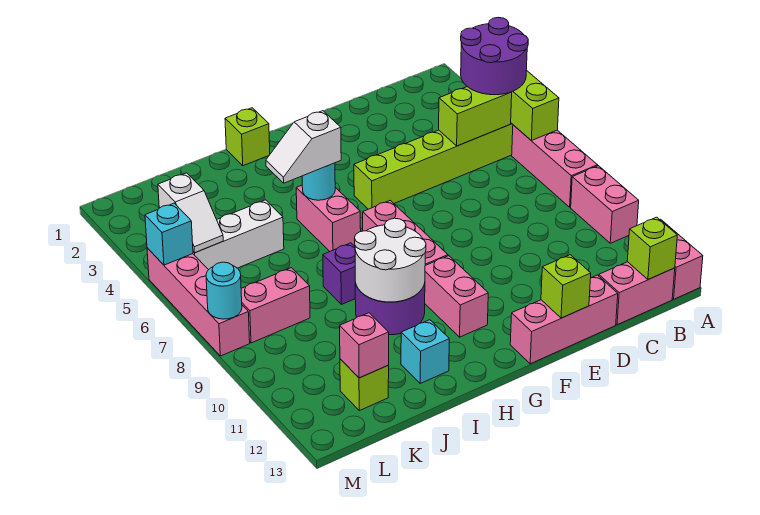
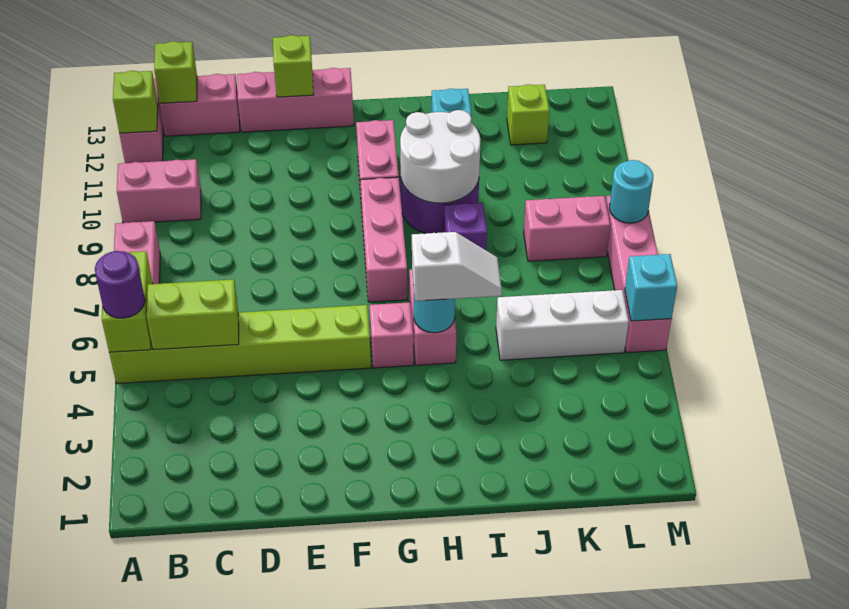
purple 2x2 round brick [461,18,528,95] -> purple 1x1 round brick [95,251,145,318]
pink 1x2 brick [571,166,639,243] -> pink 1x2 brick turned to [117,159,201,223]
lime 1x1 brick [225,108,270,166] -> lime 1x1 brick moved to [113,71,158,133]
pink 1x1 brick [340,313,389,378] -> pink 1x1 brick moved to [370,302,413,368]
white 1x2 slope [158,173,223,253] -> none

